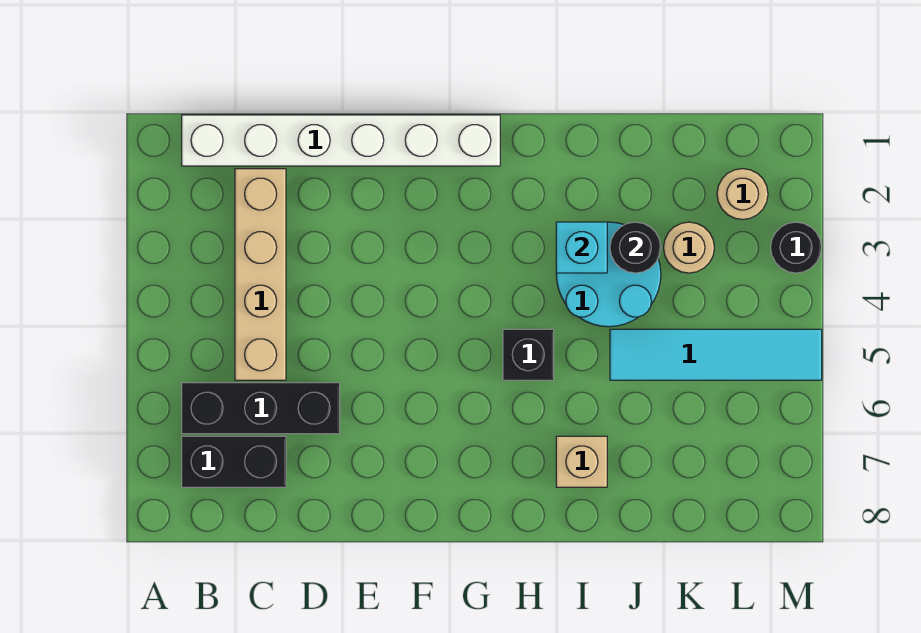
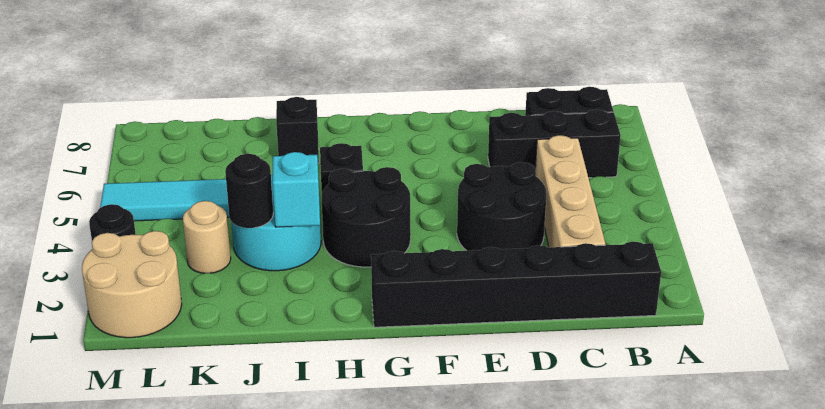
white 1x6 brick [182,115,500,166] -> black 1x6 brick [371,241,661,327]
none -> black 2x2 round brick [457,162,547,251]
none -> black 2x2 round brick [322,167,411,267]
tan 1x1 brick [556,436,607,487] -> black 1x1 brick [276,97,319,163]
tan 1x1 round brick [717,169,768,220] -> tan 2x2 round brick [82,231,182,338]

